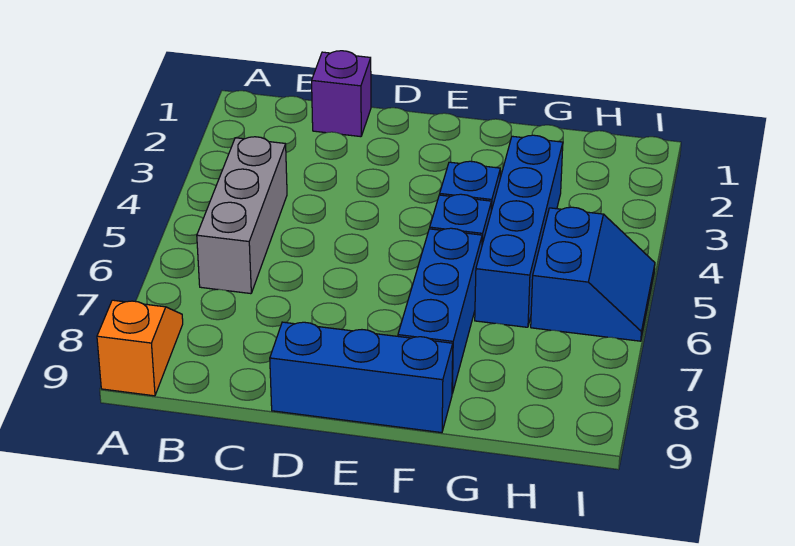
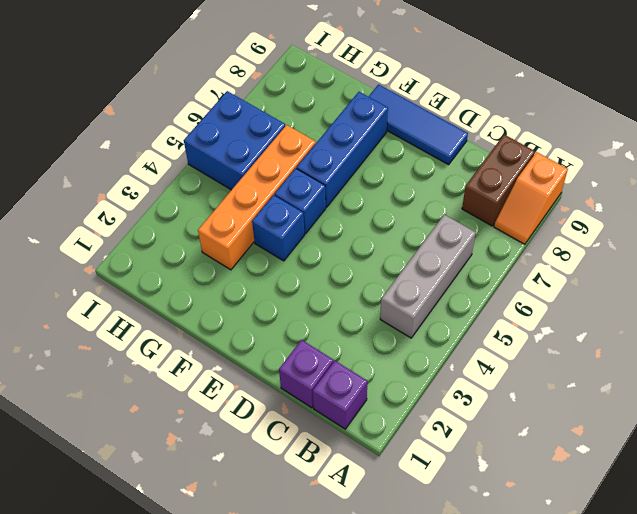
none -> purple 1x1 brick [313,361,367,429]
none -> brown 1x2 brick [462,135,535,226]
blue 1x3 brick [270,322,453,433] -> blue 1x3 tile [368,84,468,165]
blue 1x4 brick [475,135,563,327] -> orange 1x4 brick [198,125,316,270]
blue 2x2 slope [531,207,655,341] -> blue 2x2 brick [184,91,285,190]

